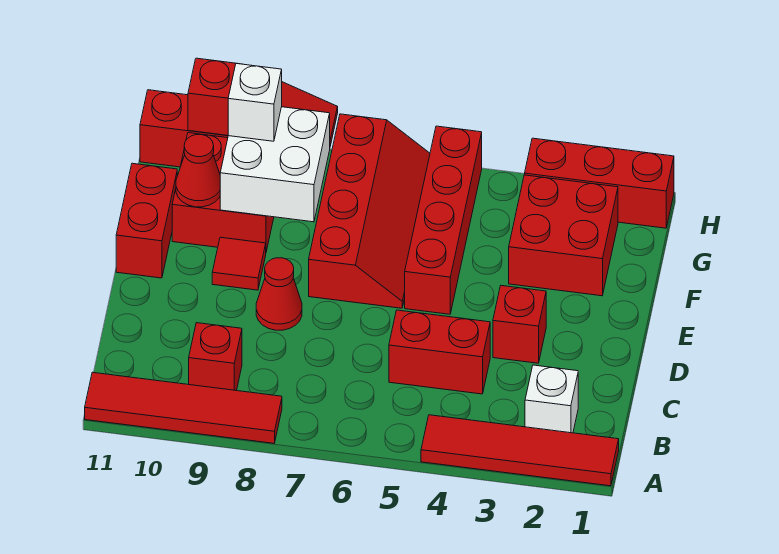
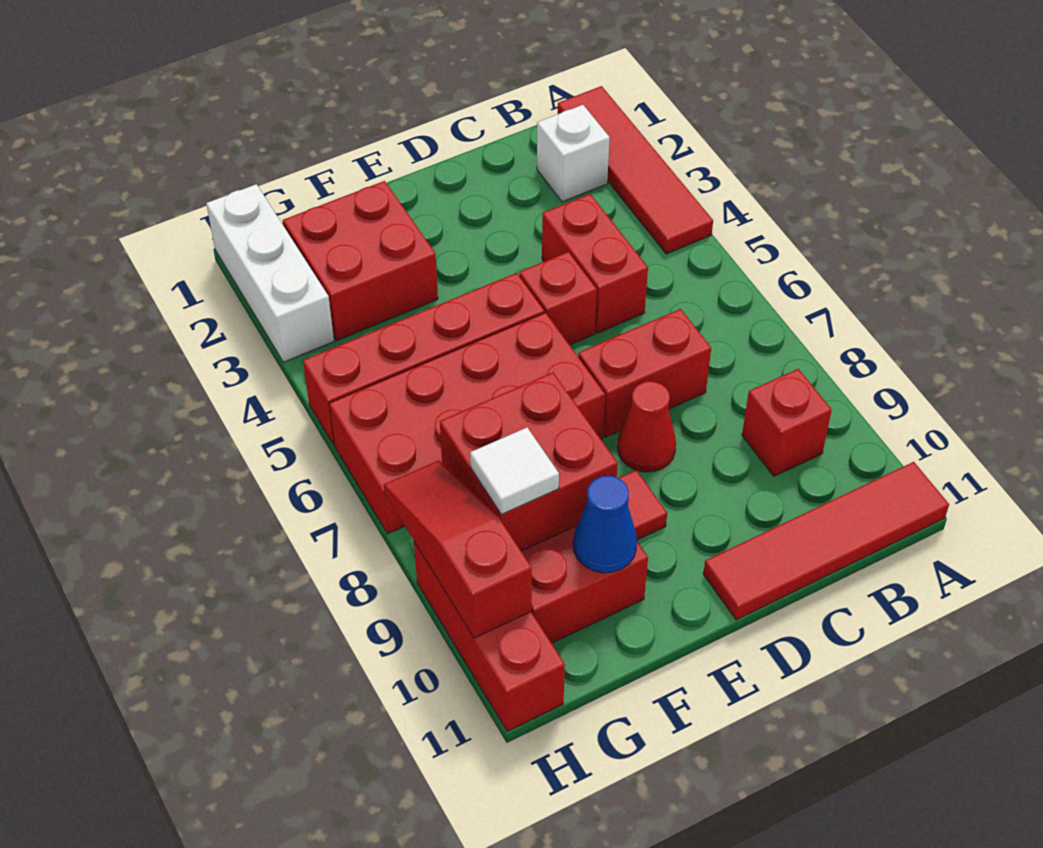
red 1x4 tile [85,372,282,443] -> red 1x4 tile turned to [703,462,949,620]
red 1x1 brick [493,286,546,363] -> red 1x1 brick moved to [519,252,597,345]
red 2x4 slope [309,114,430,308] -> red 2x4 brick [329,313,605,534]
red 1x2 brick [116,163,177,278] -> red 1x2 brick moved to [578,309,711,437]
white 2x2 brick [220,107,330,222] -> red 2x2 brick [440,373,618,551]
red 1x1 cone [176,135,220,207] -> blue 1x1 cone [573,476,637,573]
white 1x1 brick [228,63,282,141] -> white 1x1 tile [470,428,559,514]
red 1x3 brick [525,138,674,228] -> white 1x3 brick [206,184,334,362]

